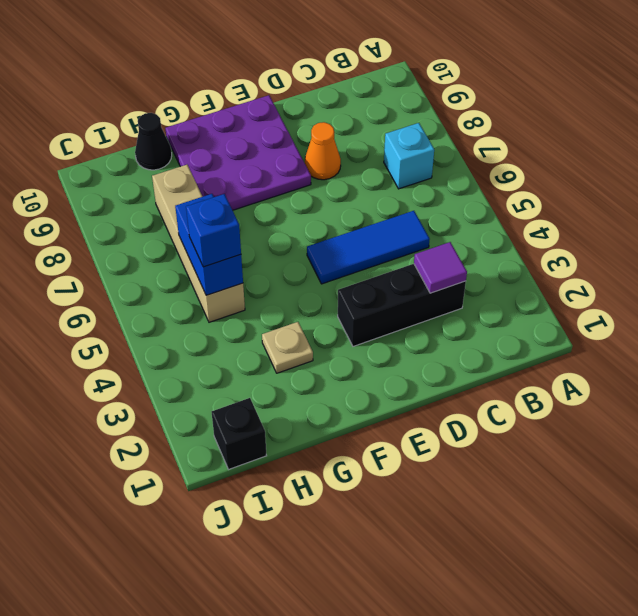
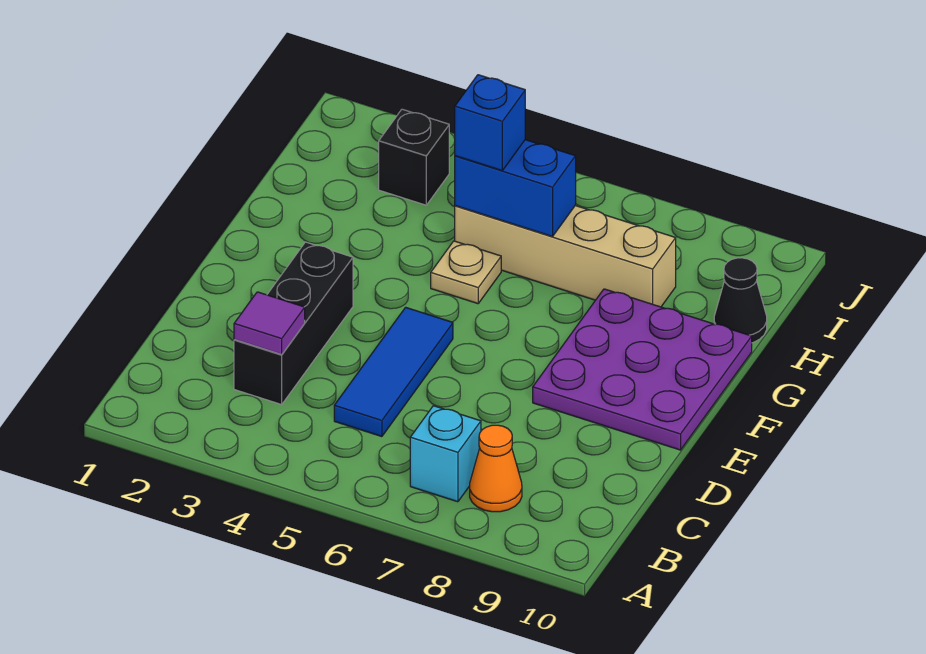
orange 1x1 cone [305,122,341,180] -> orange 1x1 cone moved to [470,425,522,512]
tan 1x1 plate [262,322,313,373] -> tan 1x1 plate moved to [431,241,501,304]
black 1x1 brick [212,398,267,469] -> black 1x1 brick moved to [379,109,449,205]

